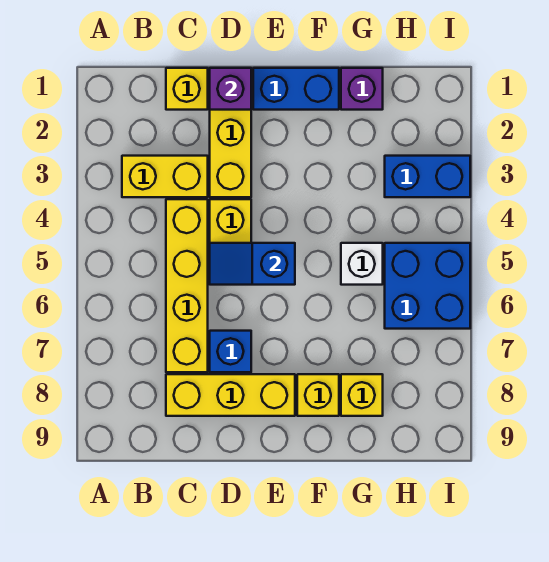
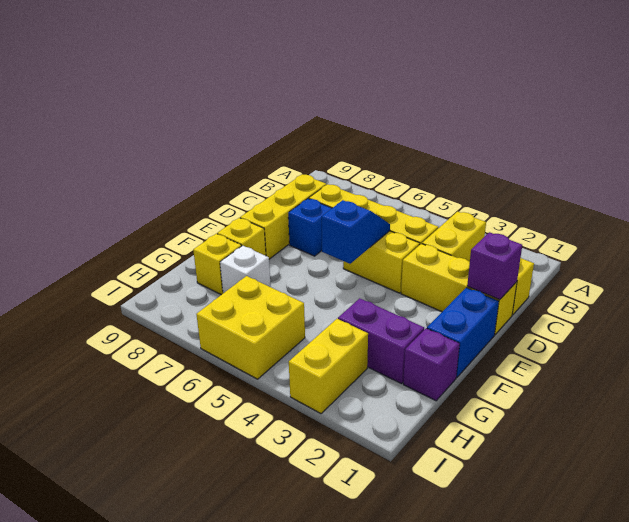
none -> purple 1x2 brick [338,298,424,384]
white 1x1 brick [341,243,383,285] -> white 1x1 brick moved to [220,246,271,293]
blue 1x2 brick [385,156,470,197] -> yellow 1x2 brick [289,319,368,413]
blue 2x2 brick [385,243,470,329] -> yellow 2x2 brick [196,276,305,379]

